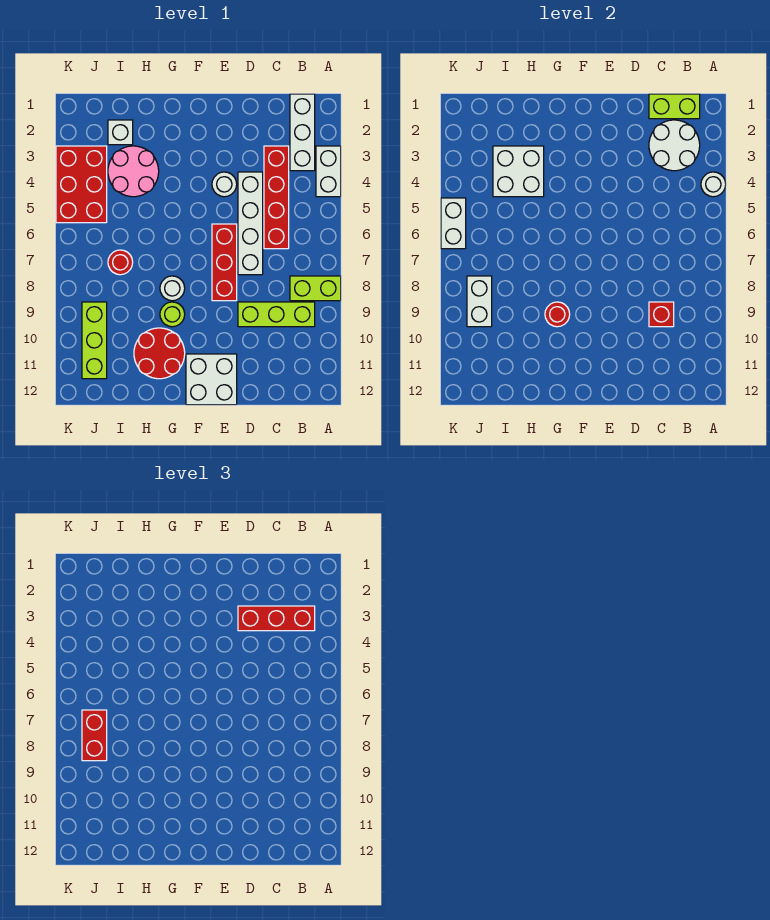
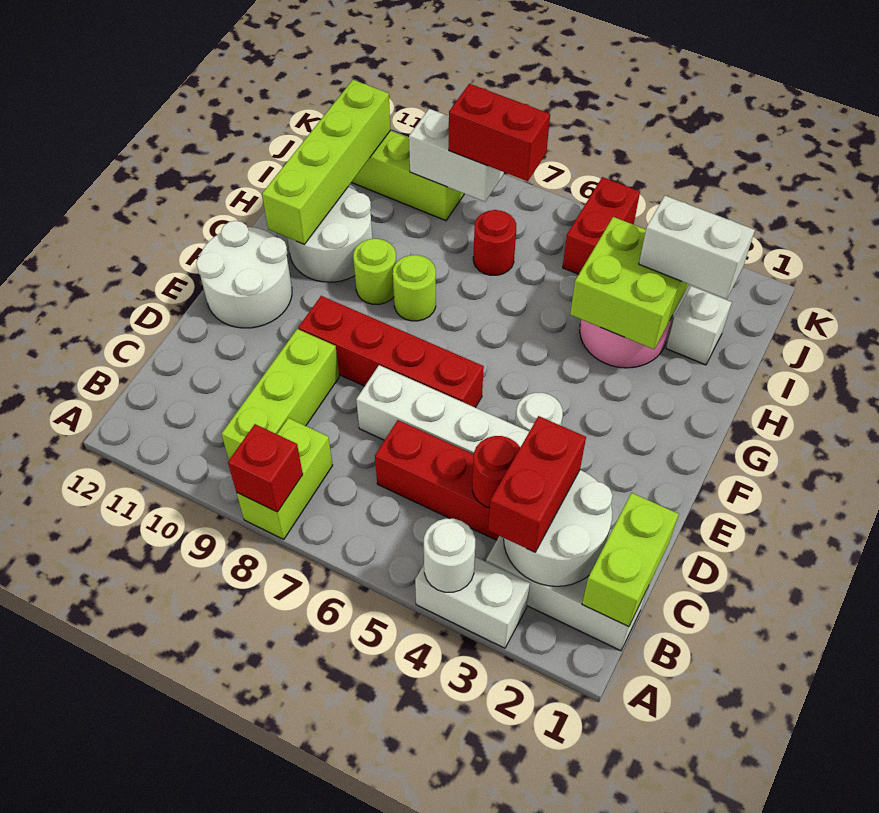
red 1x3 brick [238,606,315,631] -> red 1x2 brick [488,416,586,552]
red 1x1 brick [649,302,674,327] -> red 1x1 brick moved to [228,424,303,512]
red 1x3 brick [212,224,237,301] -> red 1x4 brick [298,296,484,408]
white 2x2 brick [186,354,237,405] -> white 2x2 round brick [196,221,292,328]
white 1x1 round brick [160,276,185,301] -> lime 1x1 round brick [393,255,436,321]
red 1x1 round brick [545,302,570,327] -> red 1x1 round brick moved to [472,436,520,508]
red 2x2 round brick [134,328,185,379] -> white 2x2 round brick [287,187,372,282]
none -> lime 1x4 brick [262,80,390,244]
white 2x2 brick [493,146,544,197] -> lime 2x2 brick [570,217,689,349]
red 2x3 brick [56,146,107,223] -> red 1x2 brick [563,177,640,274]
white 1x2 brick [441,198,466,249] -> white 1x2 brick moved to [639,196,755,299]

